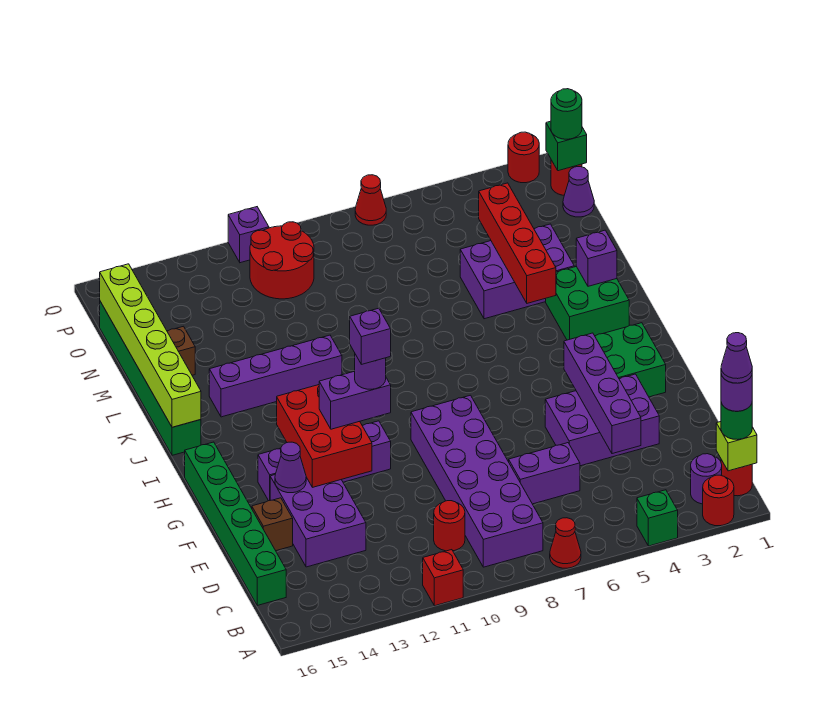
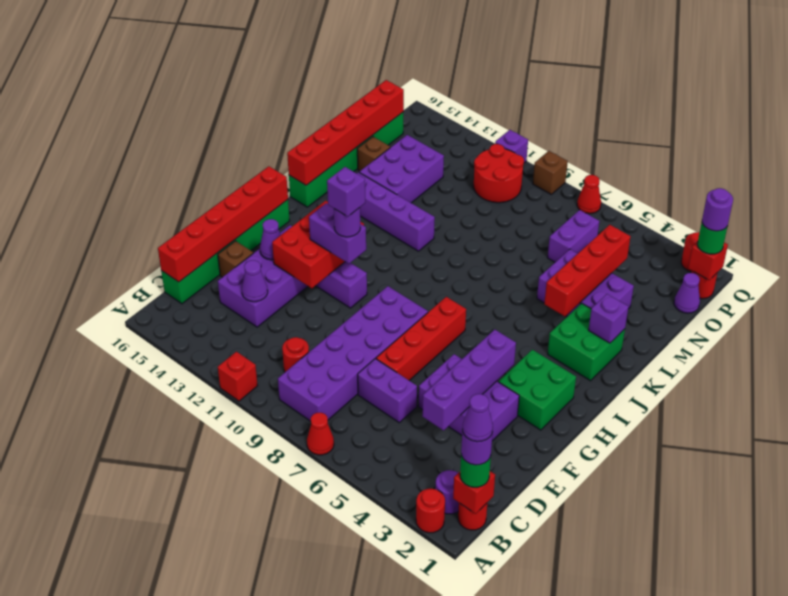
green 1x1 brick [637,490,678,546] -> none
lime 1x1 brick [716,422,757,471] -> red 1x1 brick [453,471,495,514]
none -> red 1x6 brick [158,166,288,282]
none -> purple 1x1 cone [242,260,268,302]
none -> red 1x4 brick [376,297,466,380]
lime 1x6 brick [100,264,201,427] -> red 1x6 brick [287,80,404,185]
none -> purple 2x3 brick [359,135,444,203]
none -> purple 1x2 brick [548,210,599,262]
green 1x1 brick [546,121,587,171] -> red 1x1 brick [688,241,728,280]
none -> purple 1x1 round brick [702,188,733,231]
none -> brown 1x1 brick [533,151,568,194]

